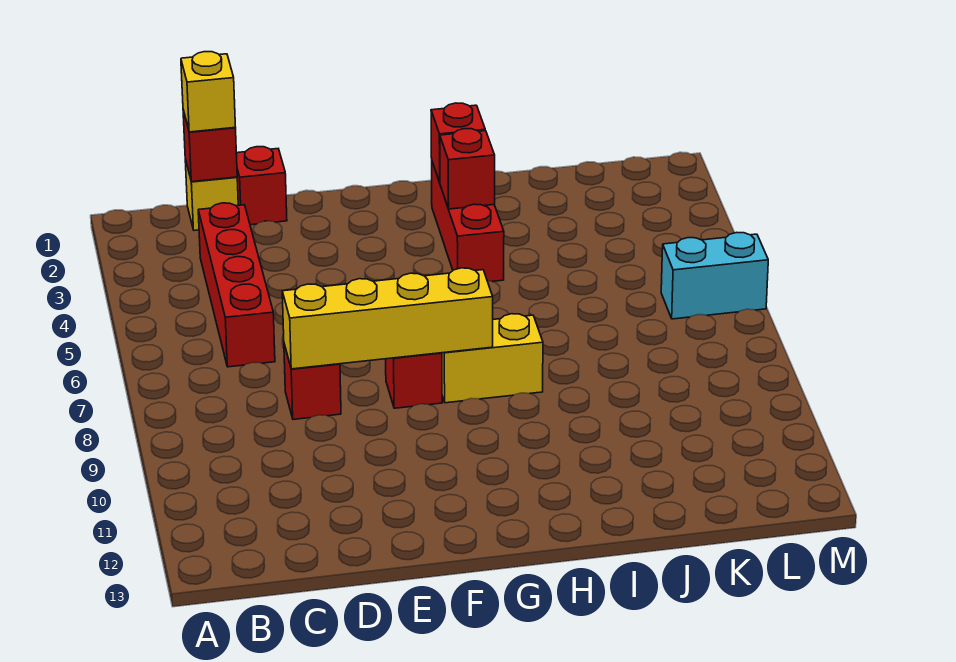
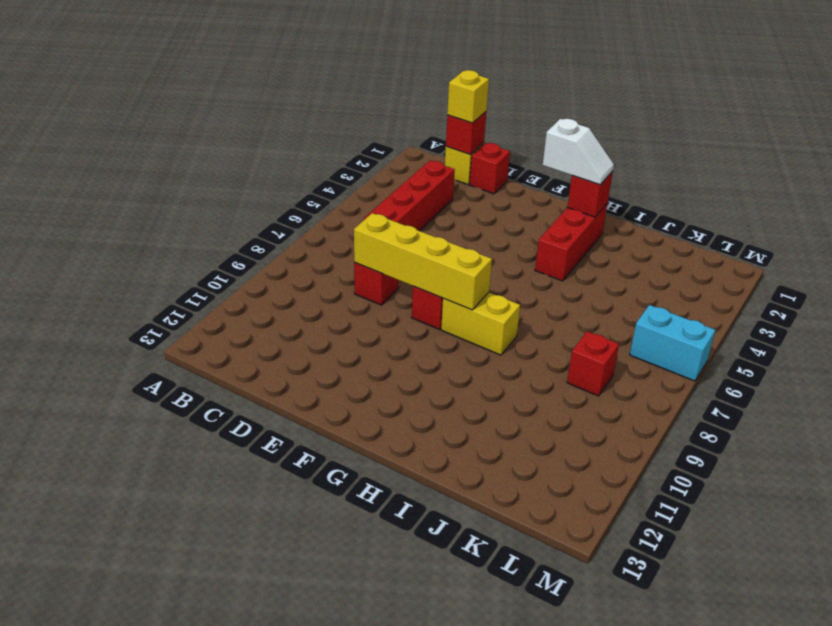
none -> white 1x2 slope [543,119,614,185]
red 1x1 brick [440,129,495,209] -> red 1x1 brick moved to [567,331,619,396]

